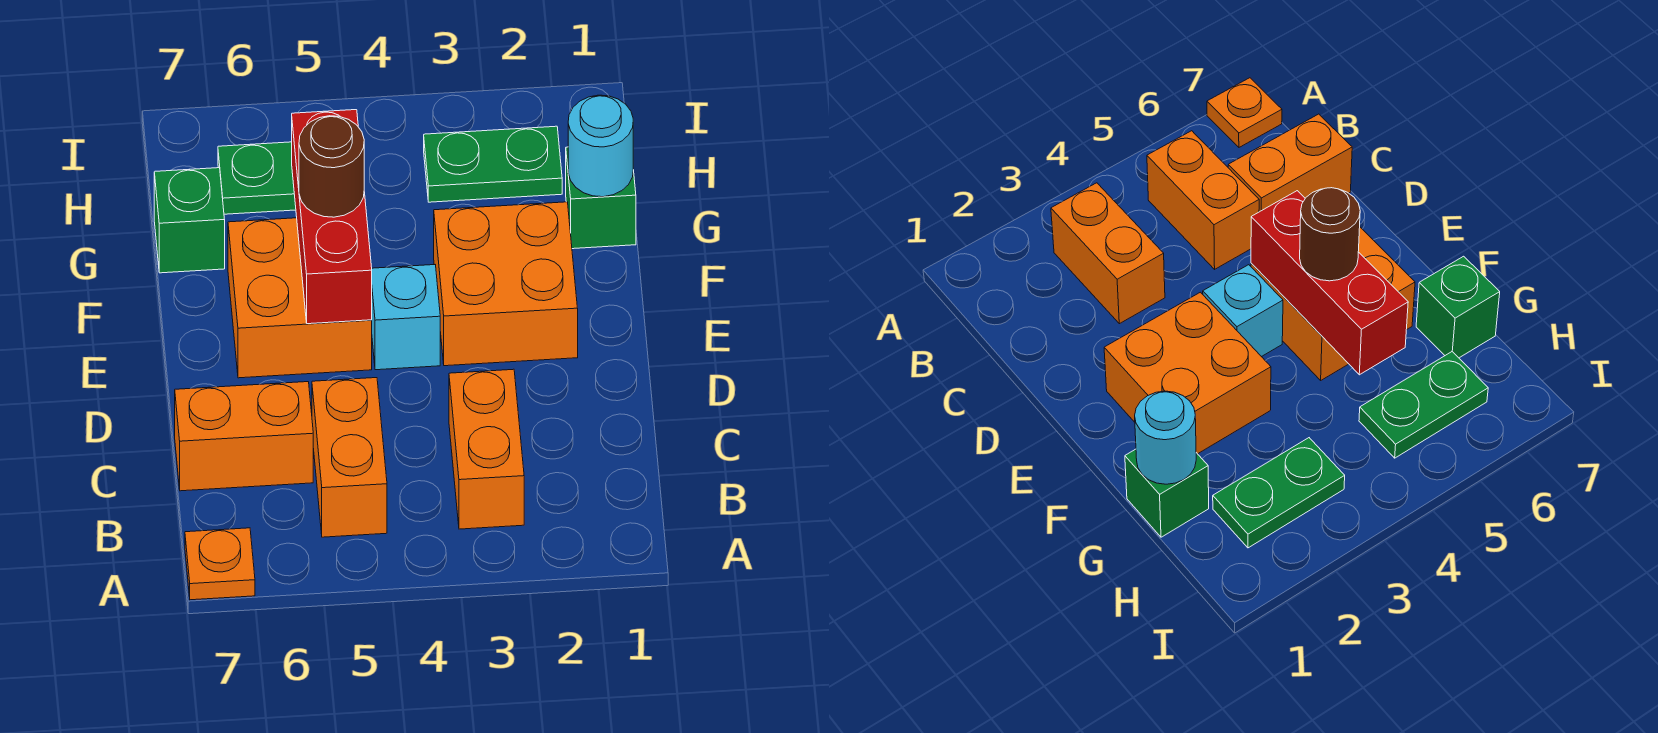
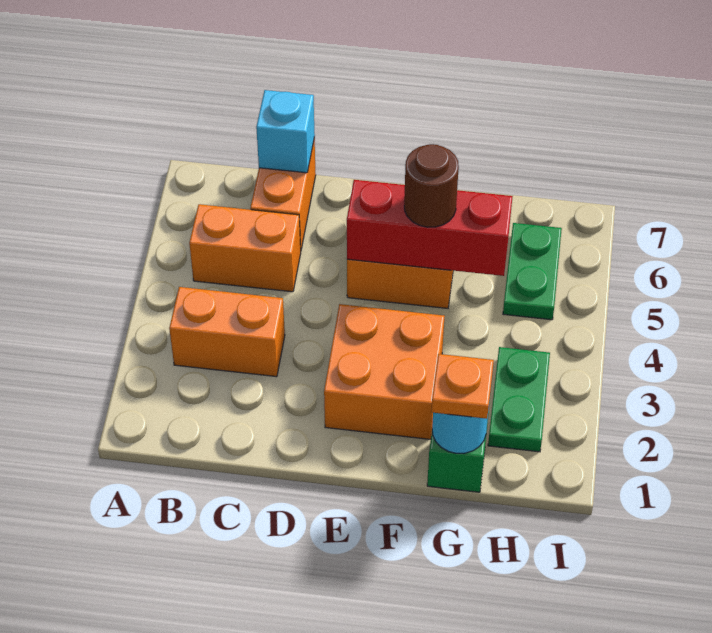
orange 1x1 plate [185,528,255,600] -> orange 1x1 plate moved to [431,354,494,419]
cyan 1x1 brick [372,265,440,370] -> cyan 1x1 brick moved to [256,90,315,173]
green 1x1 brick [154,168,225,273] -> none

